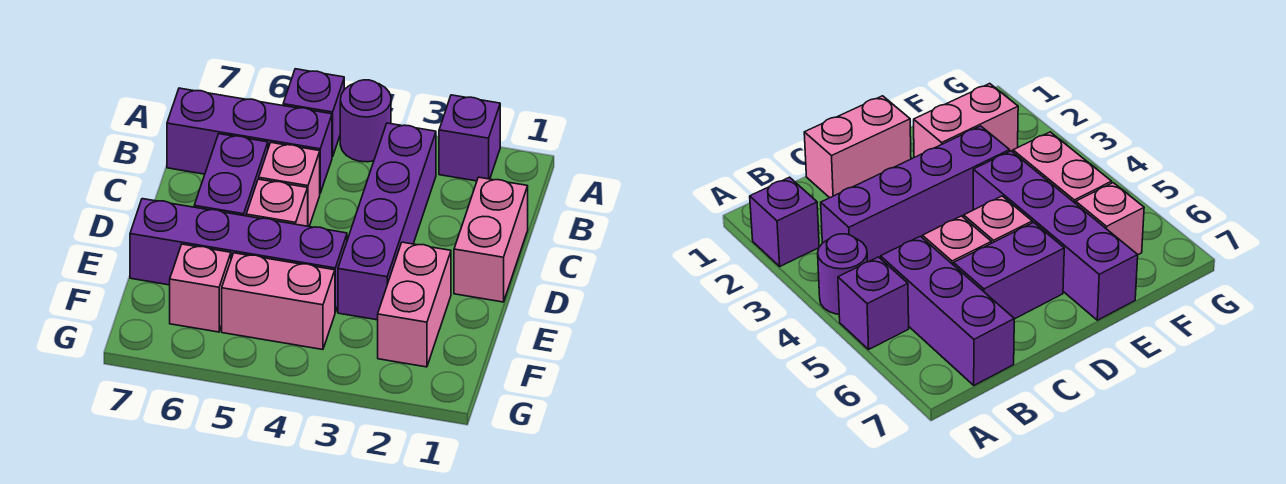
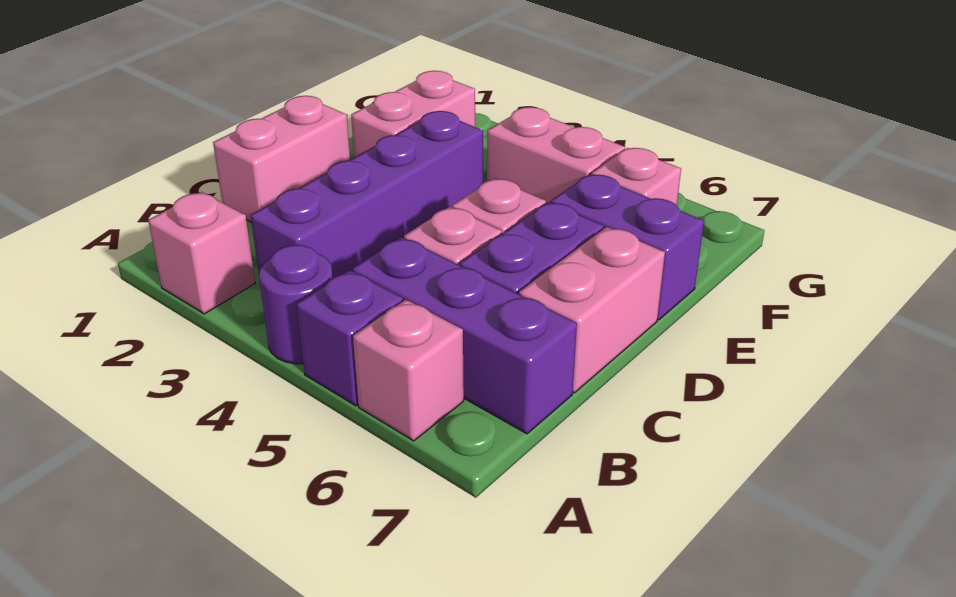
purple 1x1 brick [439,95,500,181] -> pink 1x1 brick [148,192,255,314]
none -> pink 1x1 brick [353,300,464,441]
none -> pink 1x2 brick [519,227,665,393]
purple 1x4 brick [130,199,347,312] -> purple 1x2 brick [551,174,704,320]

